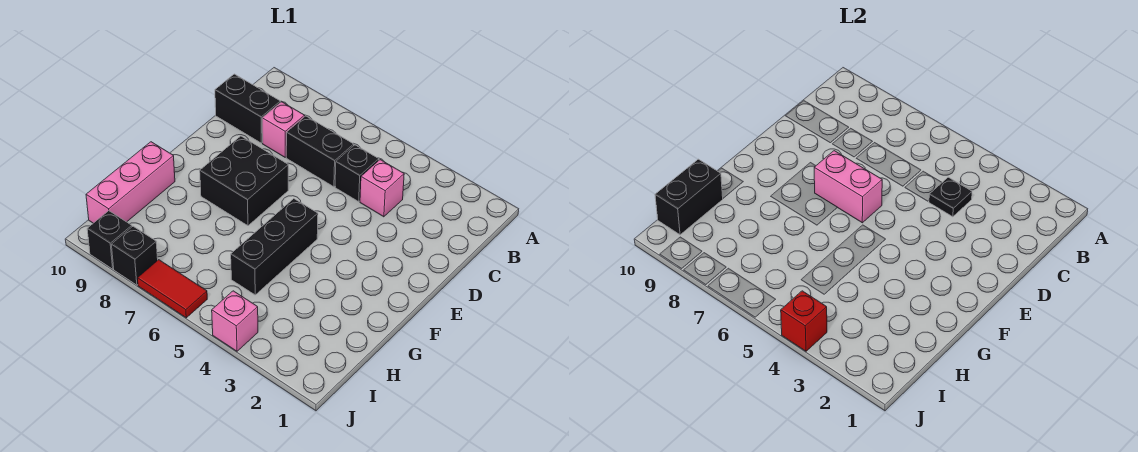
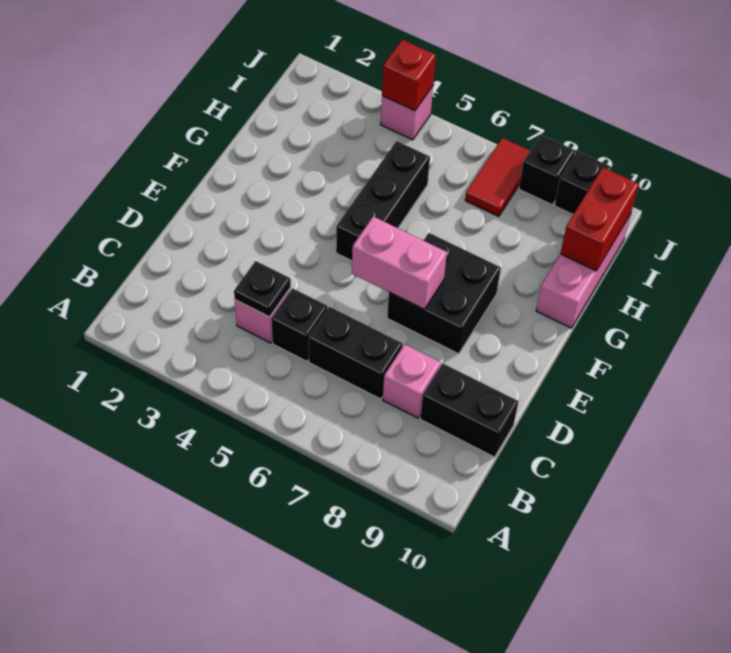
black 1x2 brick [655,159,723,235] -> red 1x2 brick [560,167,639,271]
red 1x2 tile [137,260,207,318] -> red 1x2 tile turned to [465,138,530,217]

